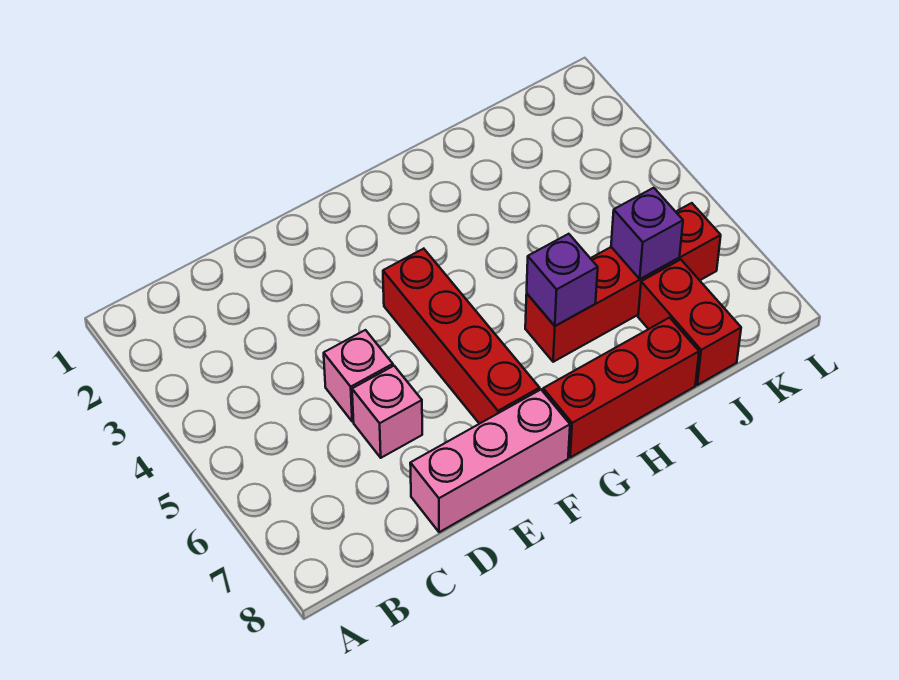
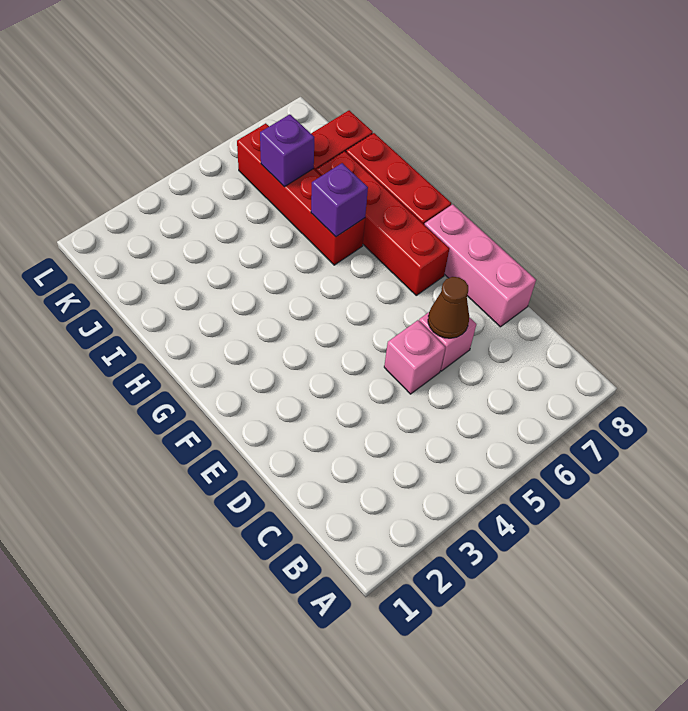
none -> brown 1x1 cone [428,277,469,338]
red 1x4 brick [383,249,540,424] -> red 1x4 brick turned to [316,151,449,295]

